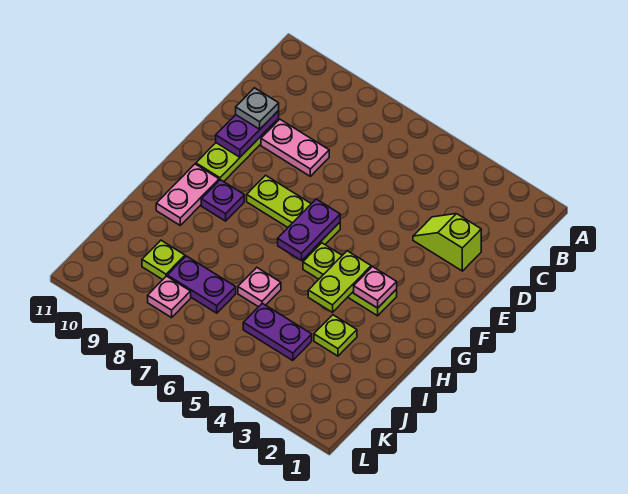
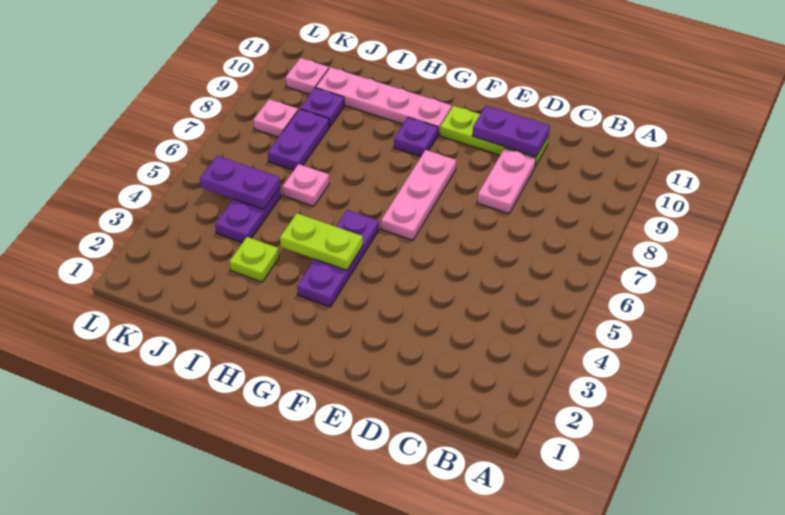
lime 1x2 slope [413,214,481,271] -> none
grey 1x1 plate [236,88,279,129] -> none
lime 1x3 plate [247,175,340,246] -> pink 1x3 plate [381,150,456,240]
purple 1x2 plate [278,199,340,261] -> purple 1x2 plate moved to [200,156,280,209]
lime 1x3 plate [303,243,397,316] -> purple 1x3 plate [297,210,379,307]
pink 1x1 plate [354,266,397,308] -> pink 1x1 plate moved to [286,58,329,94]
pink 1x2 plate [156,164,219,225] -> pink 1x4 plate [316,67,452,135]
lime 1x1 plate [142,240,185,280] -> purple 1x1 plate [300,88,344,127]

